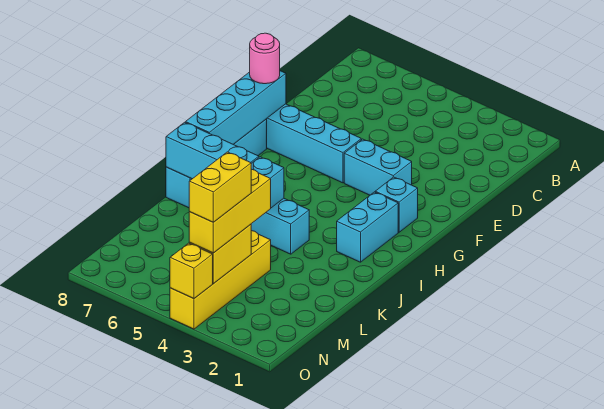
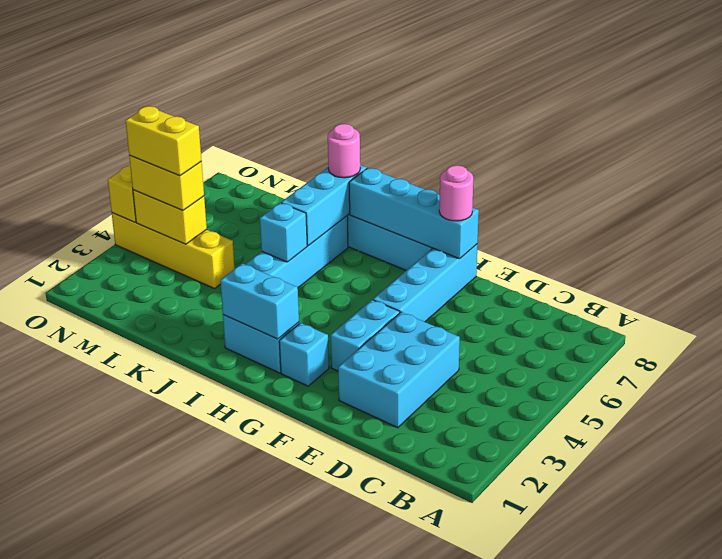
none -> cyan 2x3 brick [338,312,460,428]
none -> cyan 1x2 brick [220,264,299,339]
none -> pink 1x1 round brick [328,124,360,178]
yellow 1x3 brick [189,169,271,253] -> yellow 1x2 brick [129,156,204,211]

